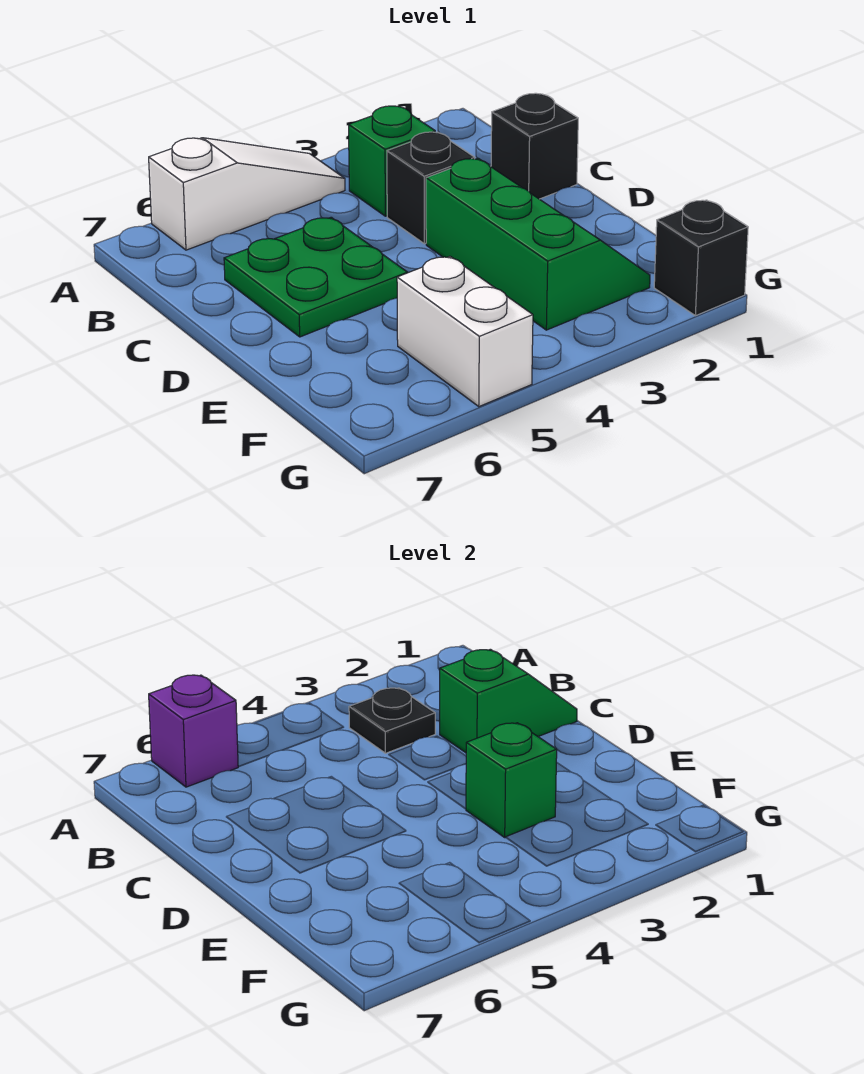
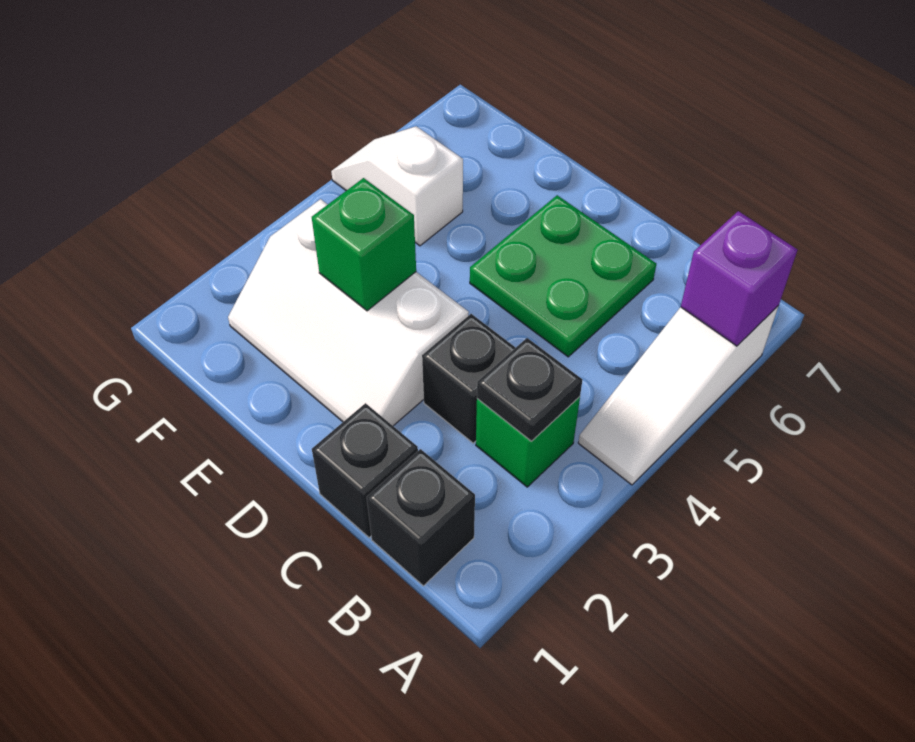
green 1x2 slope [440,649,577,753] -> none
green 2x3 slope [426,158,650,330] -> white 2x3 slope [228,199,469,426]
white 1x2 brick [397,256,533,407] -> white 1x2 slope [331,126,463,246]
black 1x1 brick [654,200,748,316] -> black 1x1 brick moved to [367,449,475,586]

